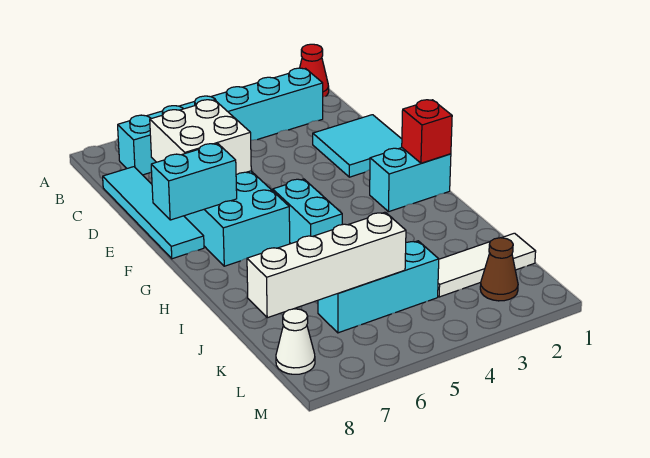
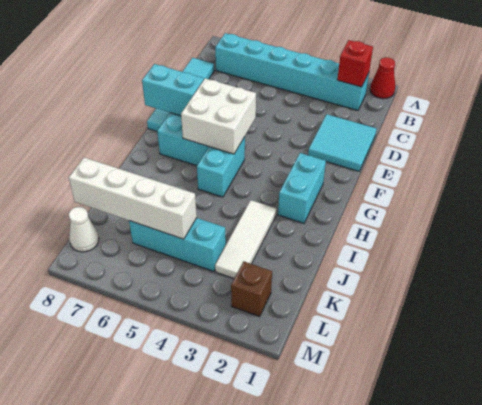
white 2x2 brick [150,100,251,175] -> white 2x2 brick moved to [181,78,256,154]
cyan 1x2 brick [370,148,451,212] -> cyan 1x2 brick turned to [278,153,326,223]
red 1x1 brick [402,100,452,163] -> red 1x1 brick moved to [337,40,373,87]
white 1x3 tile [438,233,536,297] -> white 1x3 tile turned to [215,200,276,278]
brown 1x1 cone [480,238,518,301] -> brown 1x1 brick [231,261,272,316]

